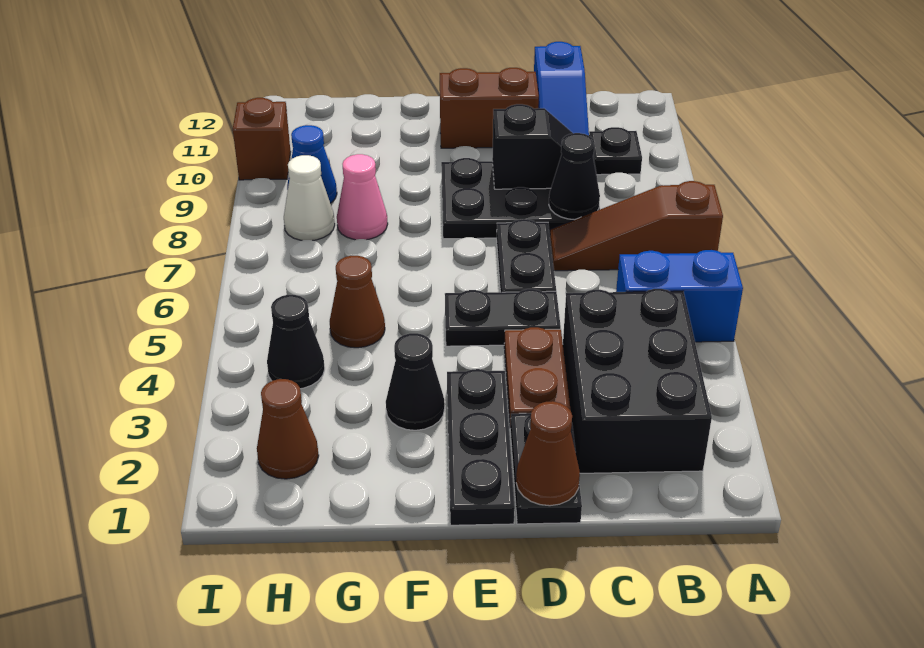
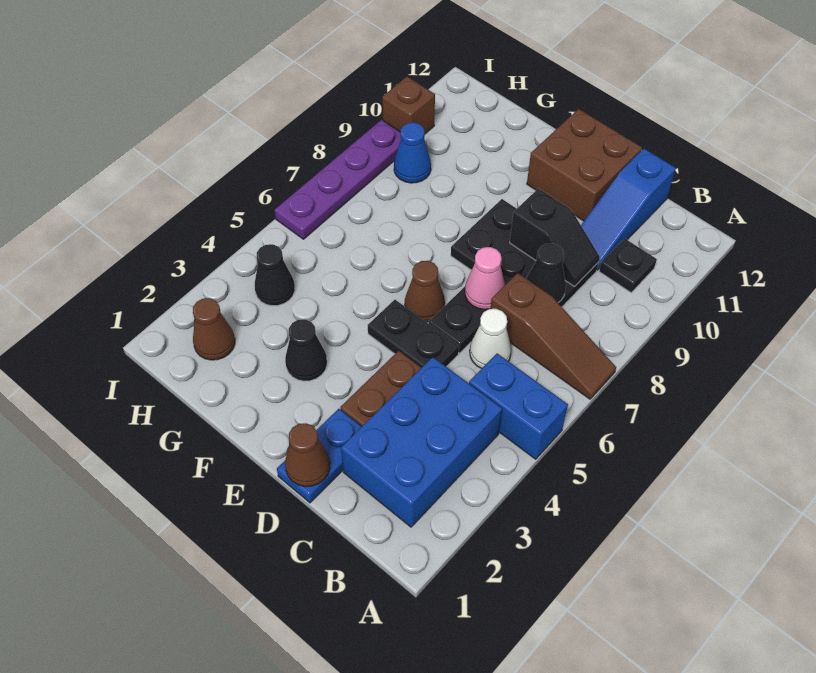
brown 1x3 slope [550,181,723,271] -> brown 1x3 slope turned to [491,273,616,399]
black 2x3 brick [563,289,712,473] -> blue 2x3 brick [341,357,502,527]
black 1x2 plate [510,413,582,524] -> blue 1x2 plate [277,409,362,503]
brown 1x2 brick [440,68,539,148] -> brown 2x2 brick [527,109,642,221]
black 1x3 plate [447,369,515,525] -> none
brown 1x1 cone [330,256,385,348] -> brown 1x1 cone moved to [405,261,445,322]
pink 1x1 cone [337,154,388,240] -> pink 1x1 cone moved to [465,247,505,310]
white 1x1 cone [284,155,335,240] -> white 1x1 cone moved to [470,309,511,368]
none -> purple 1x4 plate [275,120,401,239]

